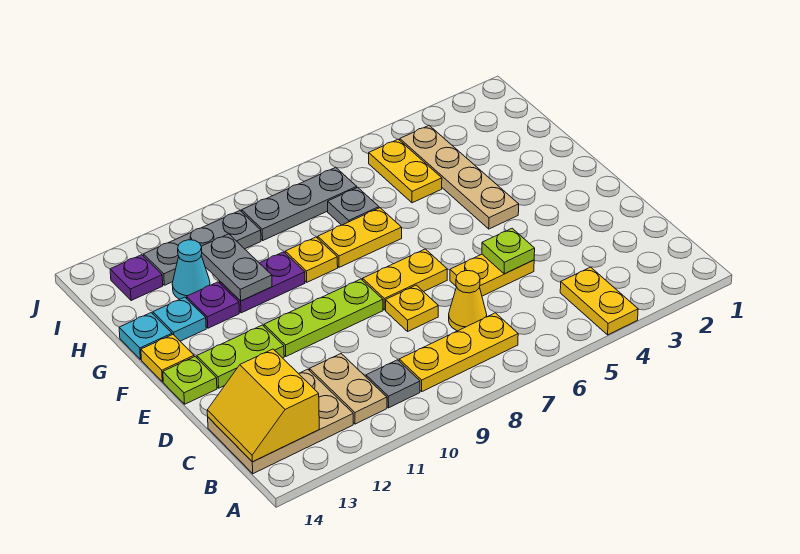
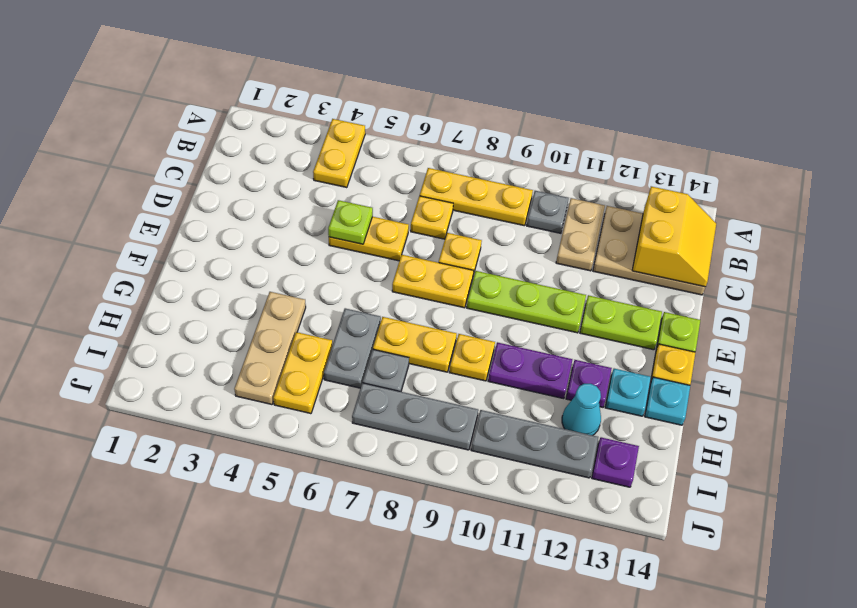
yellow 1x1 cone [449,271,487,331] -> yellow 1x1 plate [411,196,453,239]
tan 1x4 plate [400,126,519,229] -> tan 1x3 plate [234,292,306,405]
grey 1x2 plate [201,234,272,301] -> grey 1x2 plate moved to [324,308,381,388]

